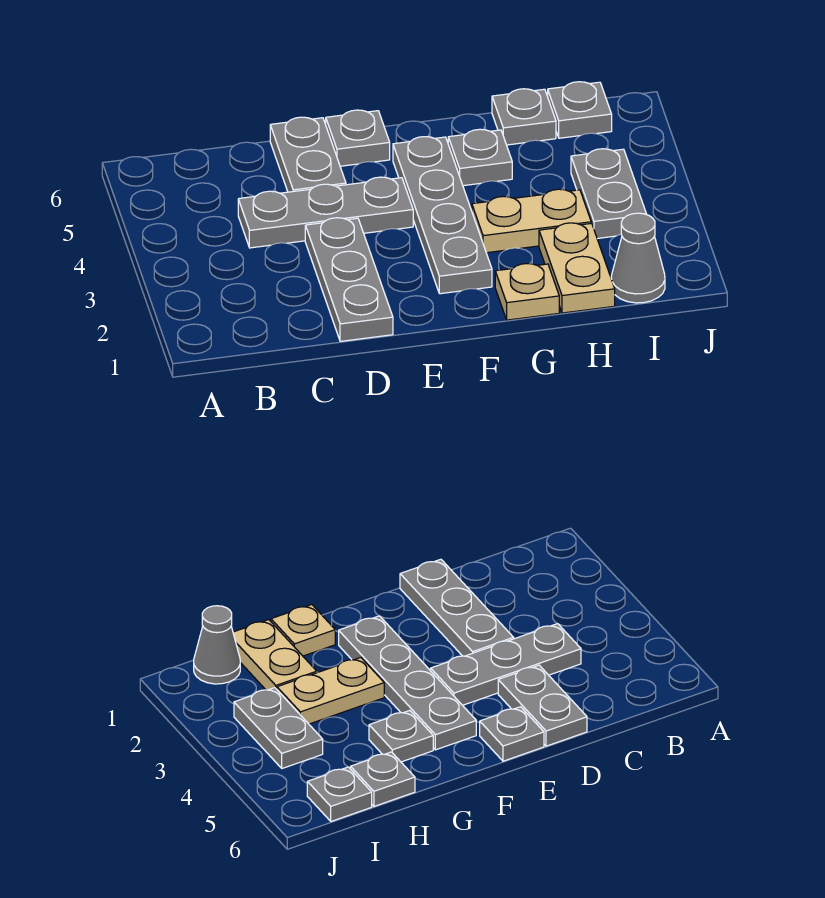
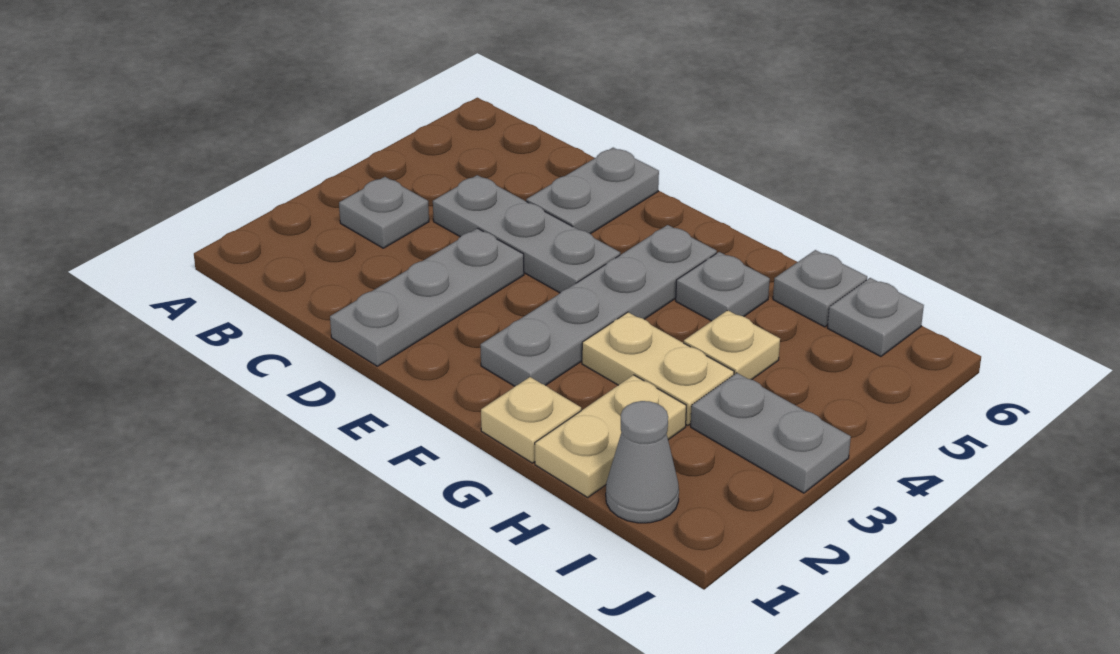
grey 1x1 plate [326,110,390,166] -> grey 1x1 plate moved to [339,177,429,248]
none -> tan 1x1 plate [684,310,780,380]
grey 1x2 plate [571,149,647,239] -> grey 1x2 plate turned to [691,373,851,493]

